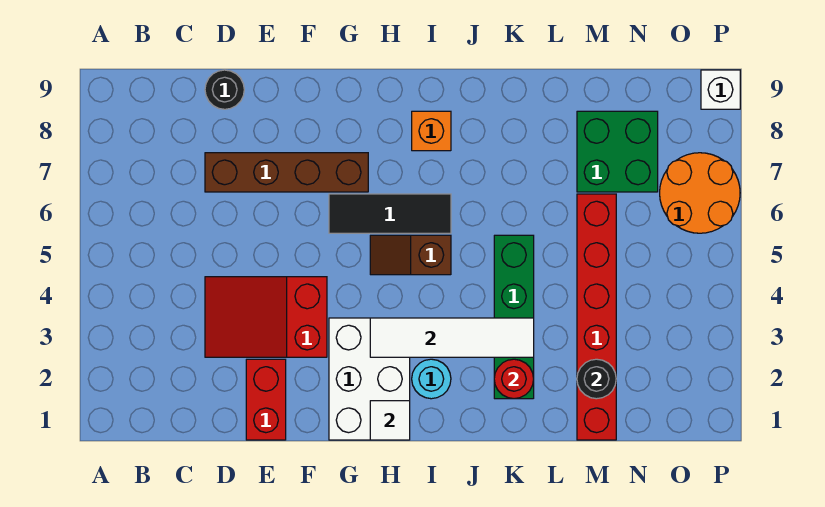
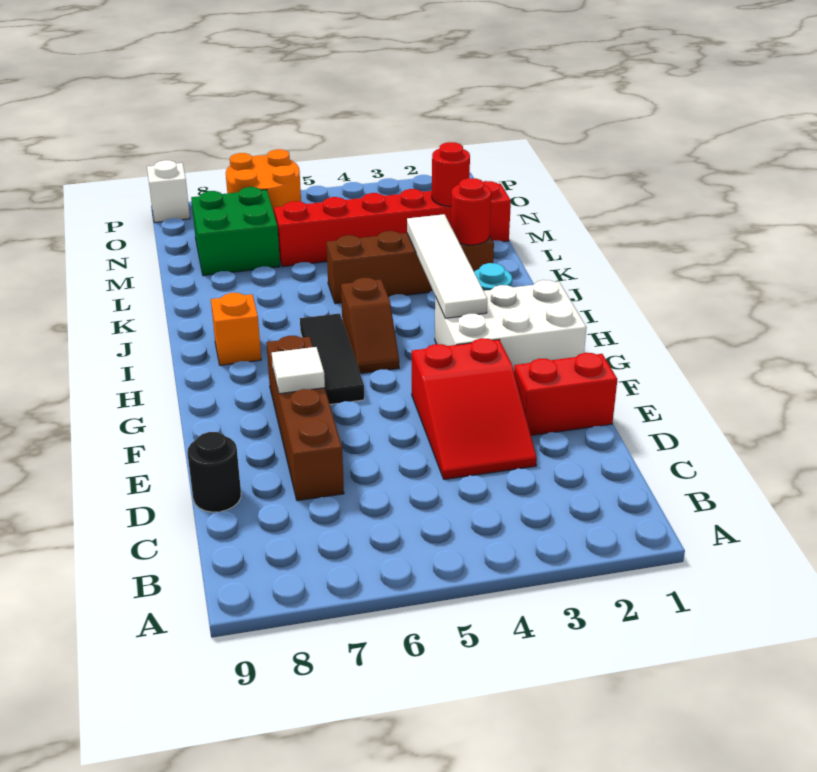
white 1x1 tile [370,401,410,440] -> white 1x1 tile moved to [272,347,325,394]
green 1x4 brick [494,235,534,399] -> brown 1x4 brick [326,231,494,304]
black 1x1 round brick [577,359,616,399] -> red 1x1 round brick [432,142,470,206]

